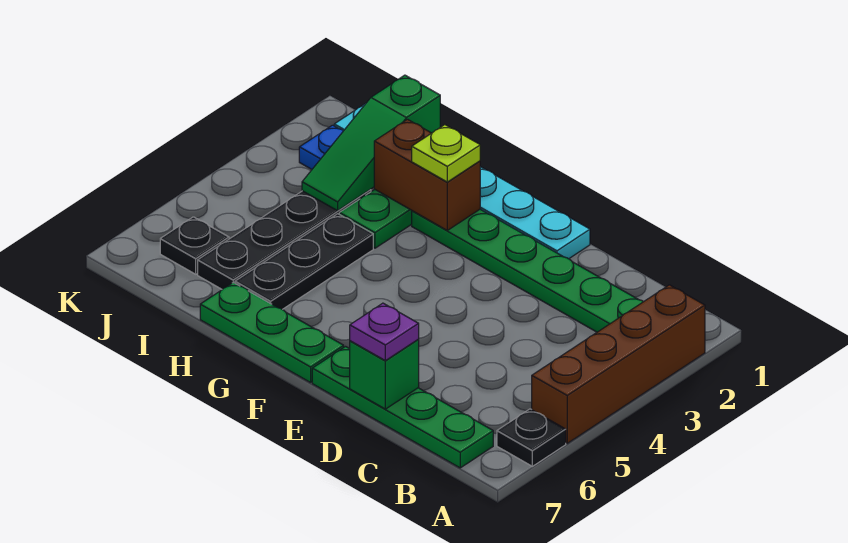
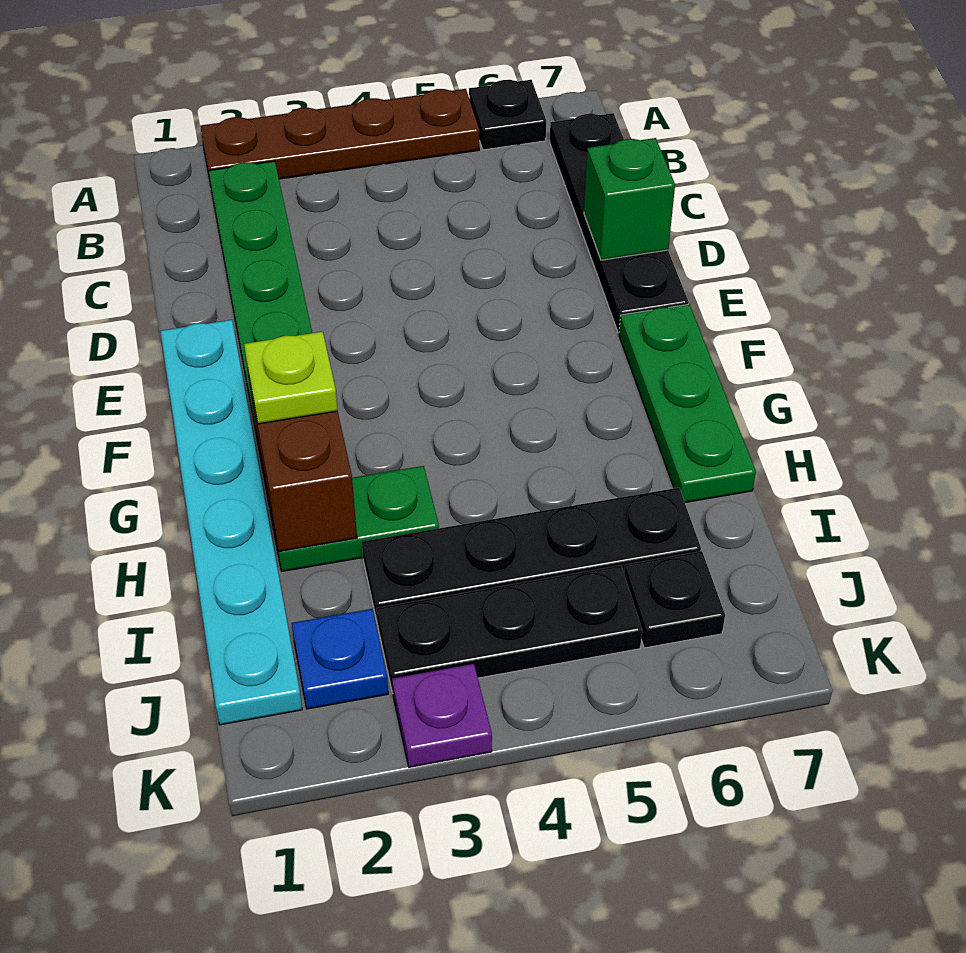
brown 1x4 brick [532,285,705,443] -> brown 1x4 plate [200,89,479,180]
green 1x4 plate [312,347,493,468] -> black 1x4 plate [550,113,689,333]
purple 1x1 plate [350,303,419,361] -> purple 1x1 plate moved to [392,664,492,767]
black 1x3 plate [235,214,373,309] -> black 1x3 plate moved to [377,565,642,693]
green 1x3 slope [302,75,440,211] -> none

